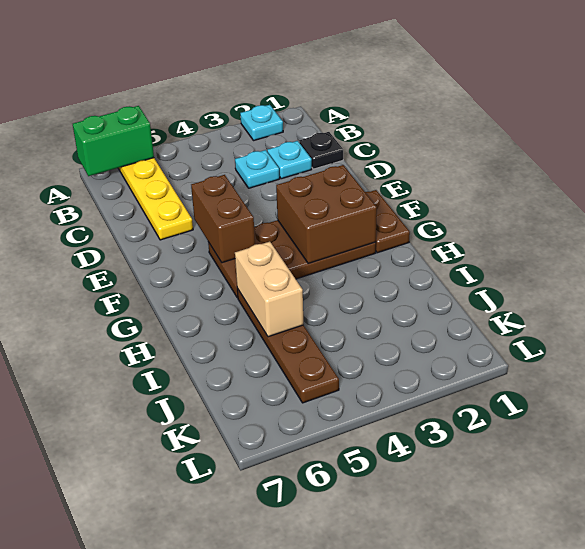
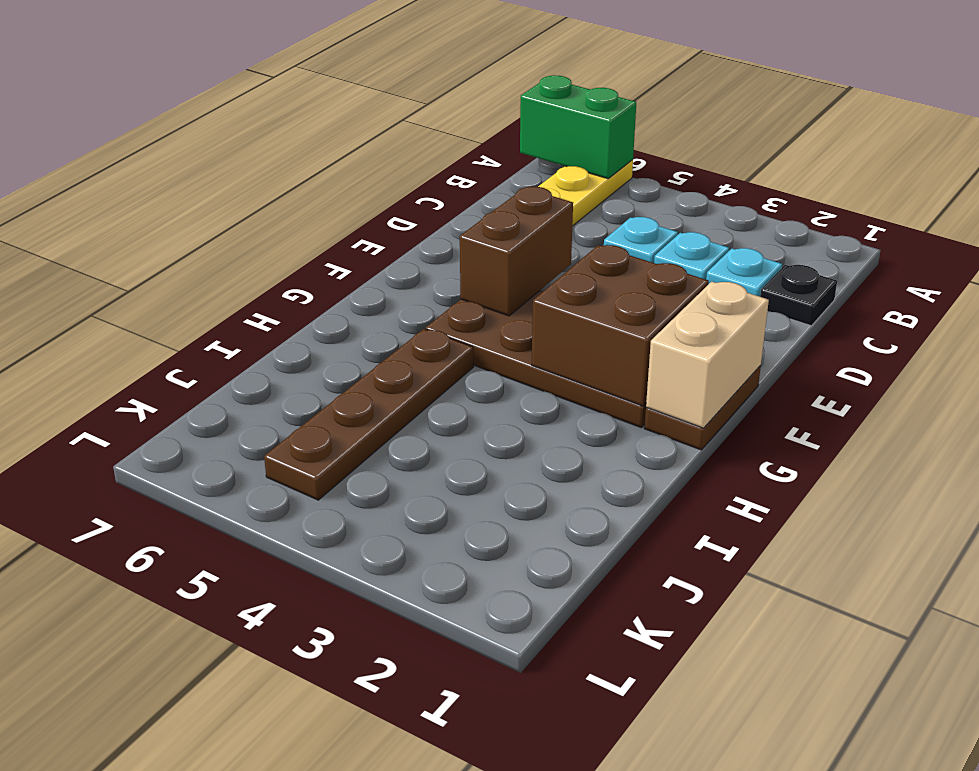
cyan 1x1 plate [240,105,283,141] -> cyan 1x1 plate moved to [604,217,678,263]
tan 1x2 brick [235,242,304,337] -> tan 1x2 brick moved to [646,282,769,428]

